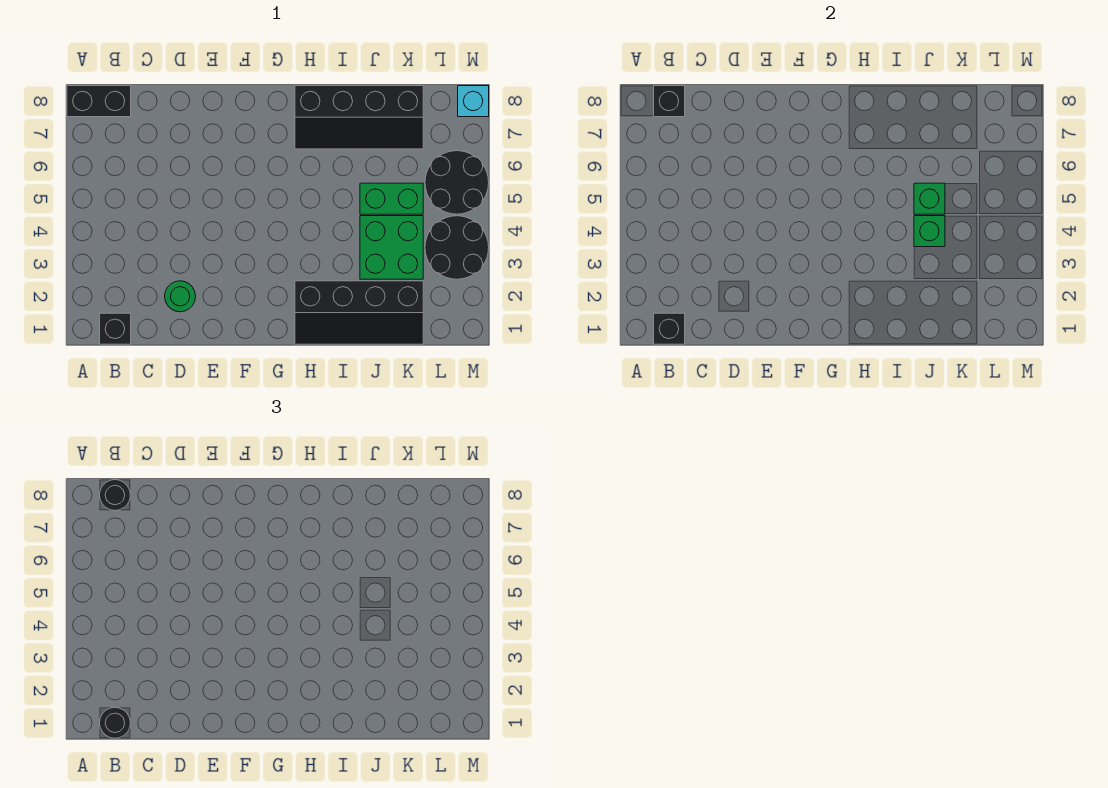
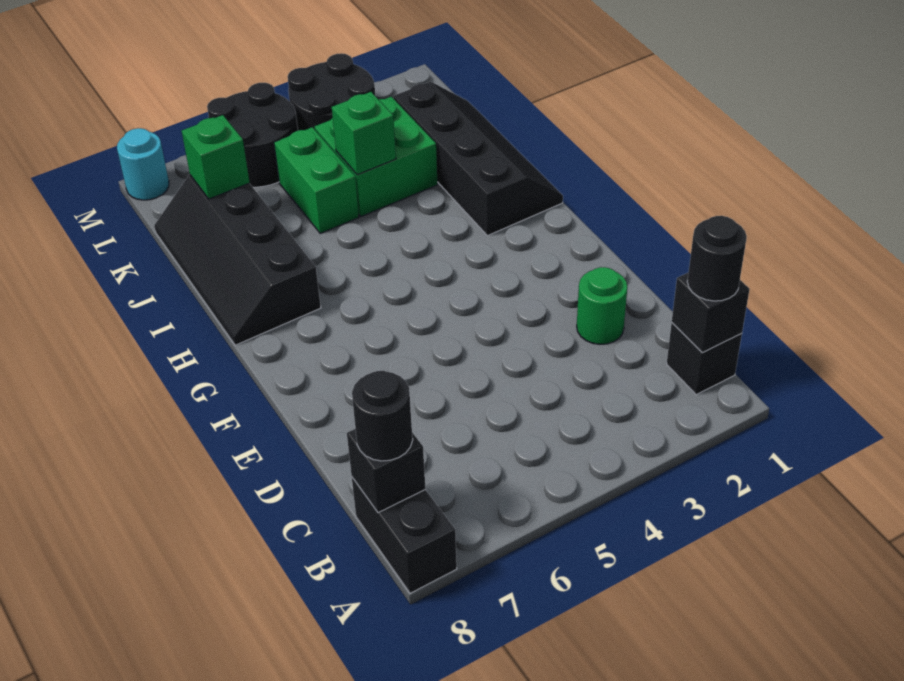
black 2x4 slope [295,86,423,149] -> black 2x4 slope turned to [154,175,321,345]
green 1x1 brick [914,183,945,214] -> green 1x1 brick moved to [182,115,250,199]
cyan 1x1 brick [458,86,489,117] -> cyan 1x1 round brick [117,128,169,200]

